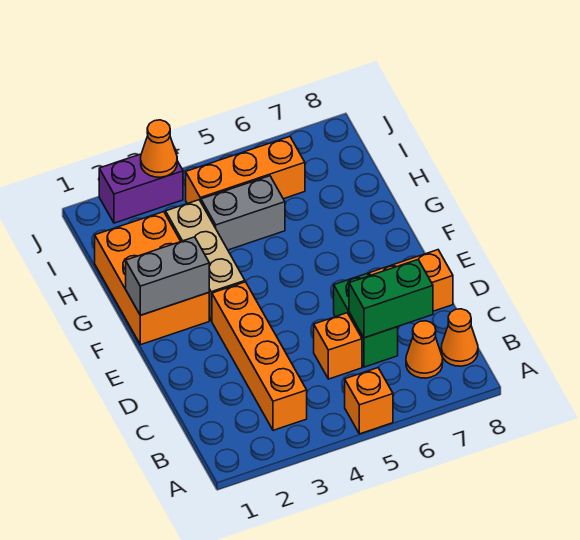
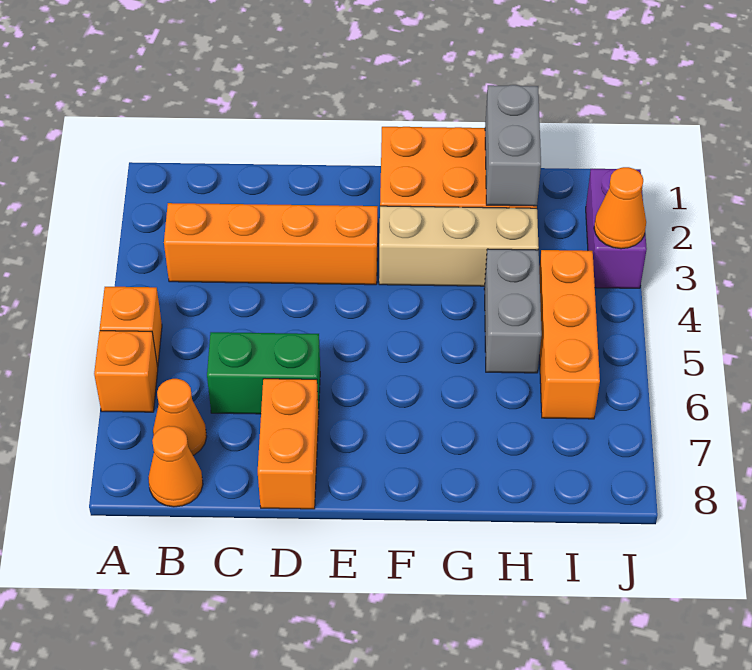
orange 1x1 brick [314,313,362,379] -> orange 1x1 brick moved to [94,331,158,412]
green 1x2 brick [349,260,433,338] -> none
grey 1x2 brick [126,237,209,315] -> grey 1x2 brick moved to [485,85,541,206]

